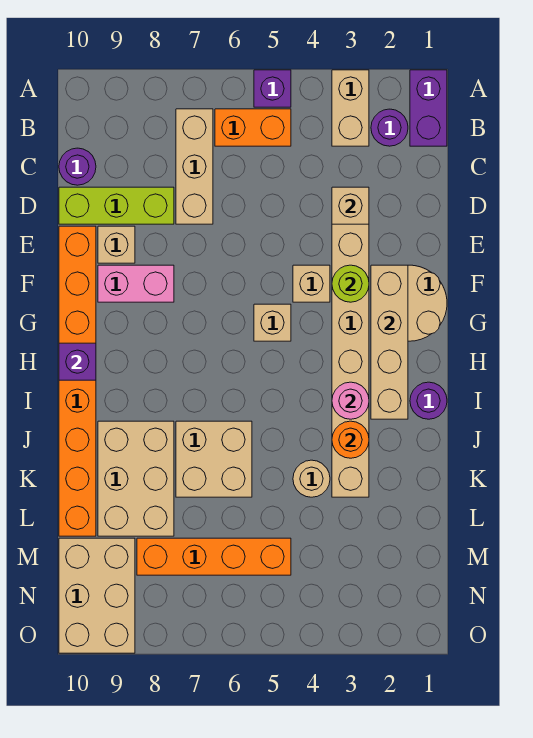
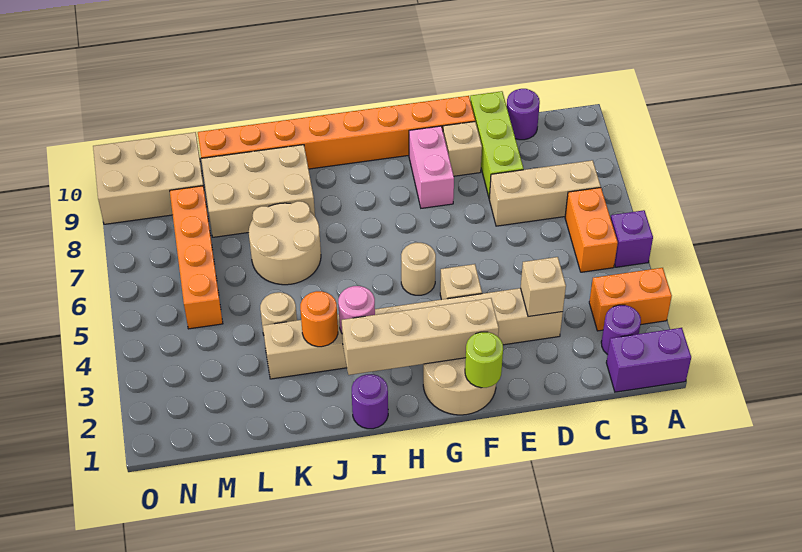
tan 1x2 brick [332,70,369,146] -> orange 1x2 brick [589,268,672,331]
lime 1x1 round brick [332,265,369,302] -> lime 1x1 round brick moved to [465,332,503,388]
tan 1x1 brick [254,304,291,341] -> tan 1x1 round brick [401,243,436,295]
purple 1x1 brick [59,343,96,380] -> none
tan 2x2 brick [176,421,252,497] -> tan 2x2 round brick [249,201,321,285]

